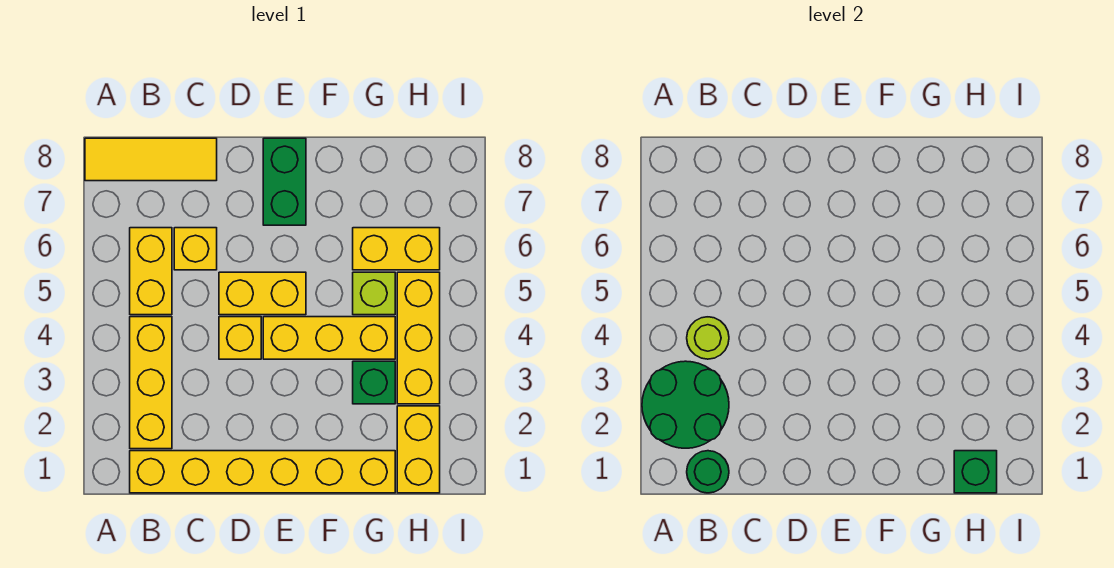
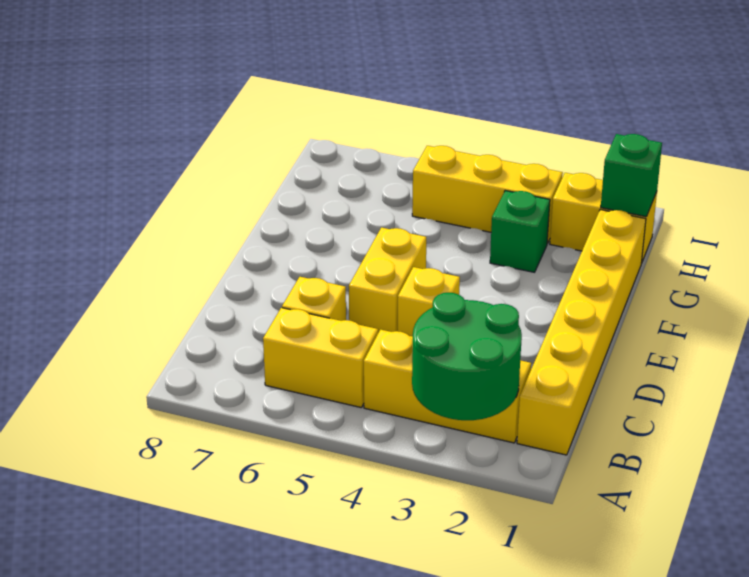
yellow 1x3 tile [85,138,217,181] -> none
green 1x1 round brick [687,451,729,493] -> none
lime 1x1 round brick [687,317,729,359] -> none
yellow 1x3 brick [263,317,395,359] -> none
green 1x2 brick [263,138,306,225] -> none
lime 1x1 brick [353,272,395,315] -> none
yellow 1x2 brick [353,228,440,270] -> none

